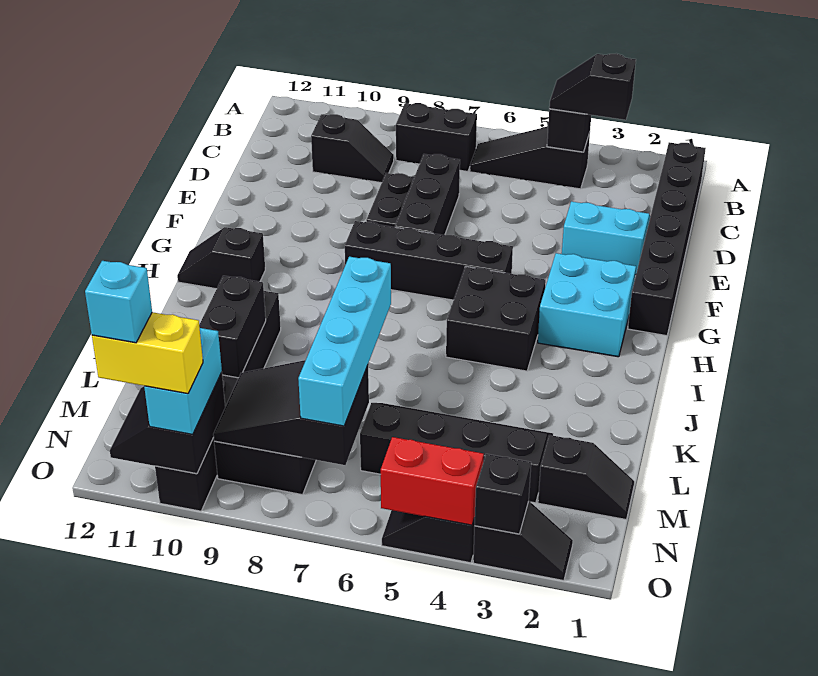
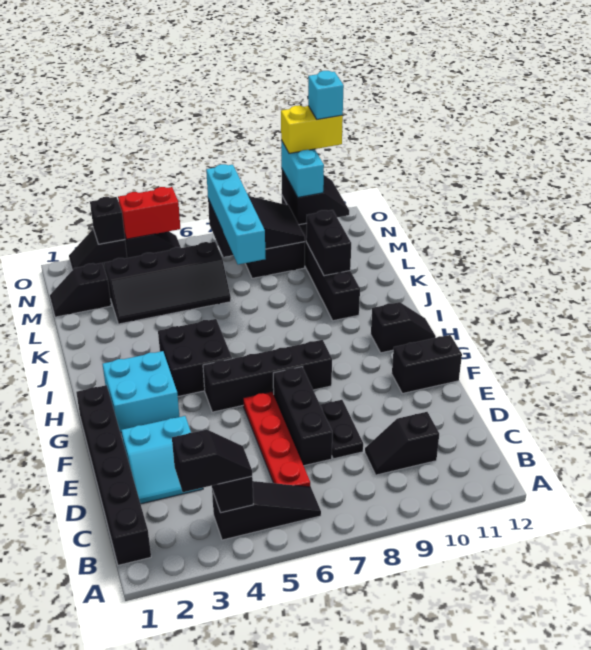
black 1x2 brick [396,103,477,172] -> black 1x2 brick moved to [392,335,462,393]
none -> red 1x4 plate [243,392,310,487]

